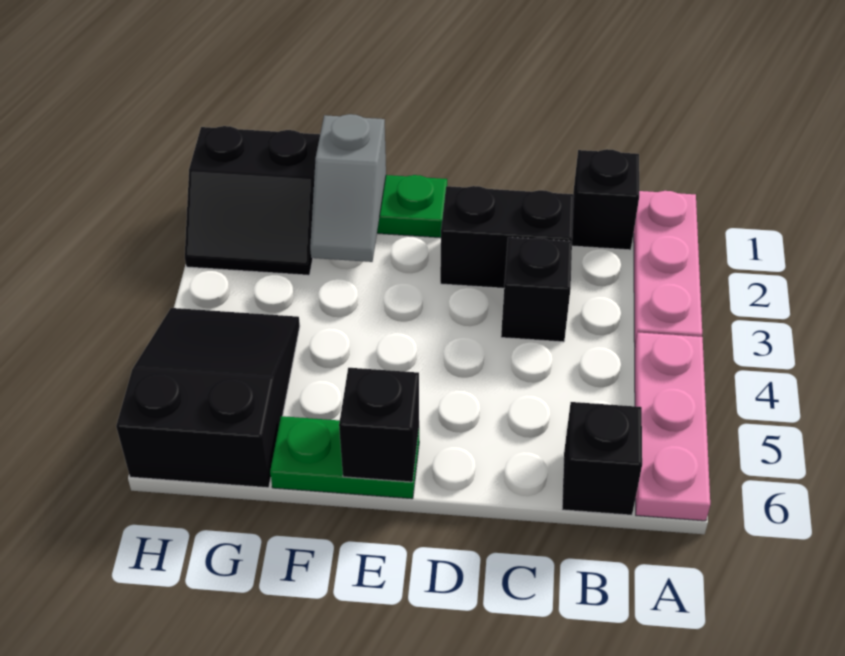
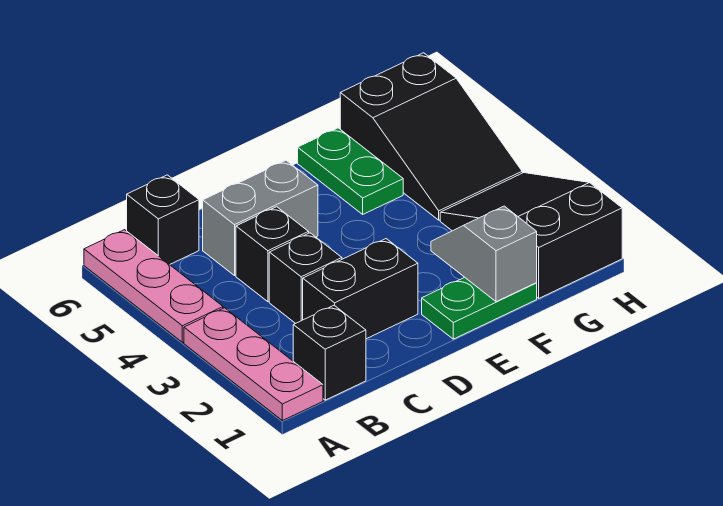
none -> grey 1x2 brick [203,160,318,275]
green 1x2 plate [270,416,419,499] -> green 1x2 plate turned to [298,128,403,214]
black 1x1 brick [339,368,419,482] -> black 1x1 brick moved to [236,207,309,302]
black 2x2 slope [185,126,320,275] -> black 2x3 slope [440,173,622,298]

